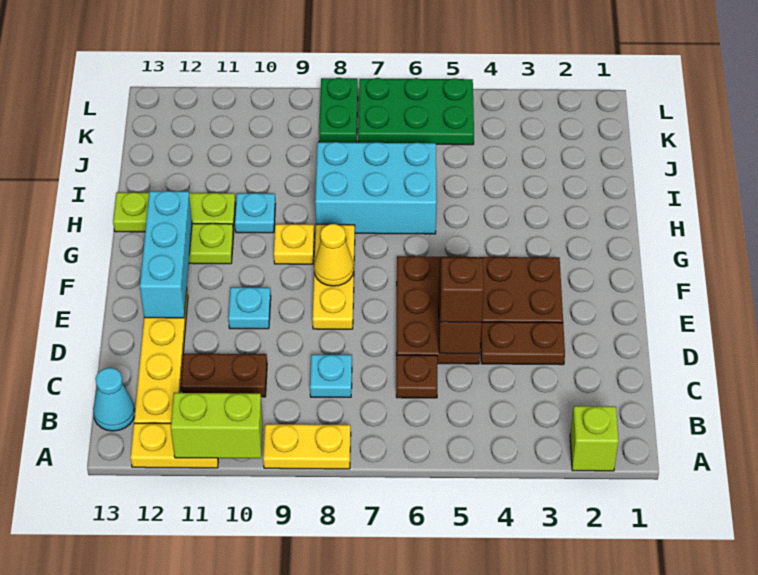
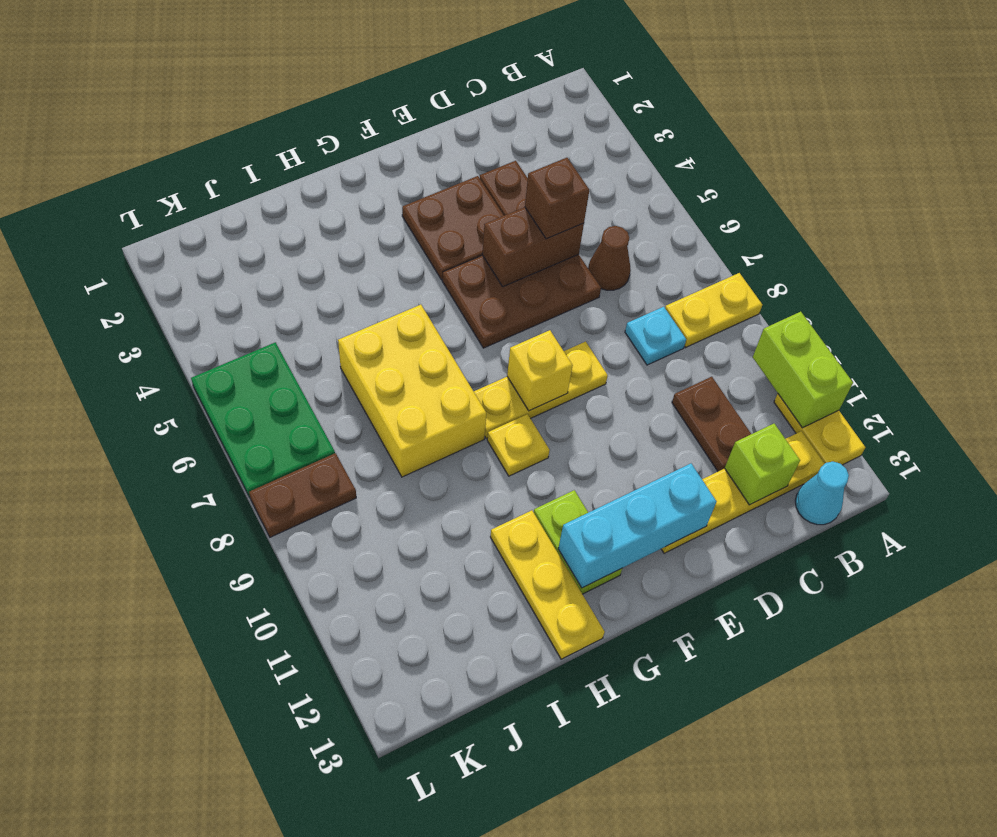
lime 1x1 brick [570,406,619,471] -> lime 1x1 brick moved to [725,424,800,505]
yellow 1x2 plate [263,424,351,469] -> yellow 1x2 plate turned to [665,273,762,347]
brown 1x1 plate [396,355,437,398] -> brown 1x1 cone [588,226,631,290]
cyan 1x1 plate [228,287,271,329] -> none
yellow 1x1 cone [314,224,354,286] -> yellow 1x1 brick [507,330,573,411]
cyan 2x3 brick [315,142,437,234] -> yellow 2x3 brick [338,305,486,477]
cyan 1x1 plate [235,193,275,233] -> none
lime 1x3 plate [113,192,236,232] -> yellow 1x3 plate [490,510,605,659]
green 1x2 plate [319,78,358,143] -> brown 1x2 plate [249,453,356,537]

